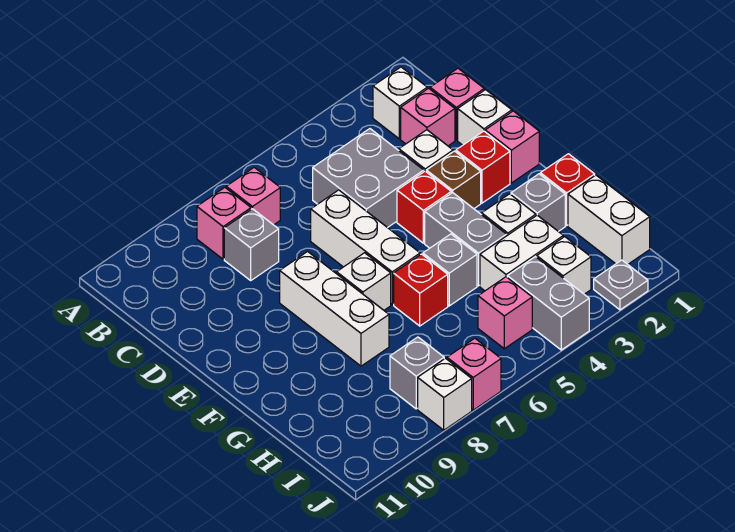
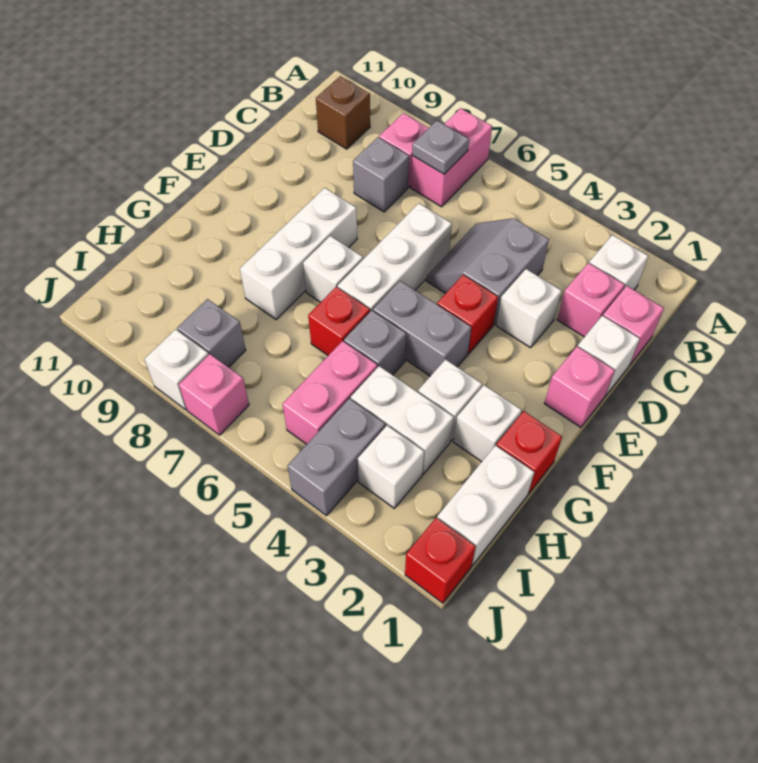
pink 1x1 brick [226,167,280,225] -> pink 1x2 brick [411,108,492,207]
grey 2x2 brick [313,129,424,228] -> grey 2x2 slope [426,218,549,324]
red 1x1 brick [456,131,510,203] -> red 1x1 brick moved to [405,518,476,603]
brown 1x1 brick [426,151,481,209] -> brown 1x1 brick moved to [316,76,370,149]
grey 1x2 brick [425,193,507,286] -> grey 1x2 brick turned to [373,281,471,376]
grey 1x1 brick [511,174,565,231] -> white 1x1 brick [454,385,522,462]
pink 1x1 brick [478,277,532,349] -> pink 1x2 brick [283,341,377,444]
grey 1x1 plate [594,260,648,310] -> grey 1x1 plate moved to [412,121,469,174]

